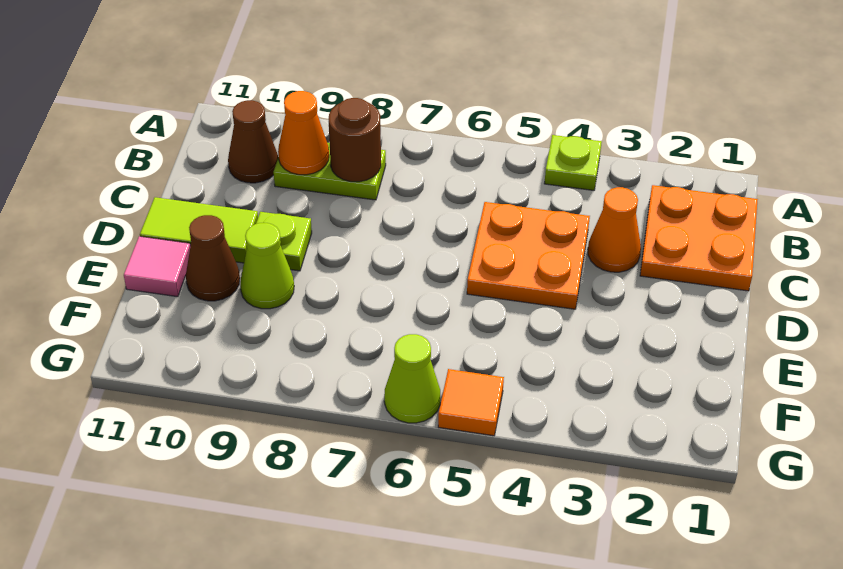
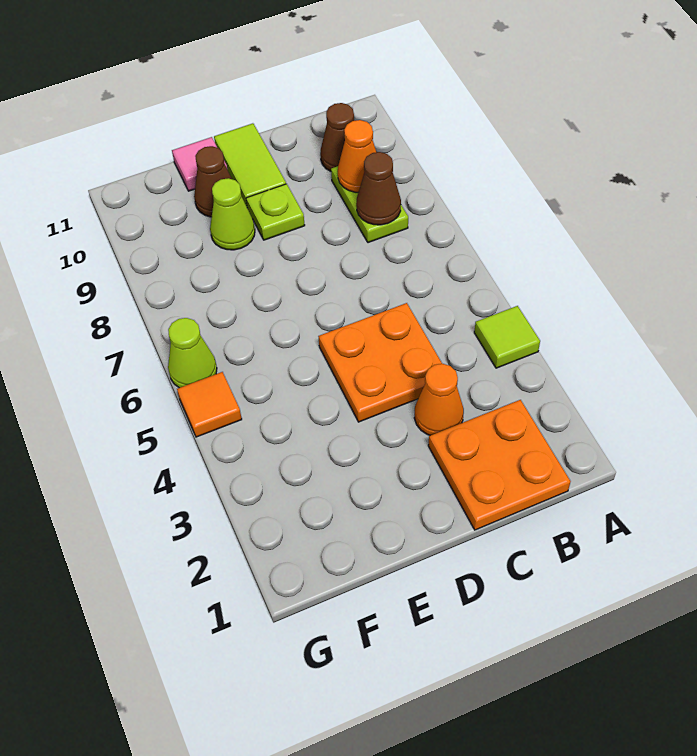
lime 1x1 plate [544,135,602,190] -> lime 1x1 tile [474,306,540,368]
brown 1x1 round brick [329,98,381,182] -> brown 1x1 cone [356,152,401,225]

